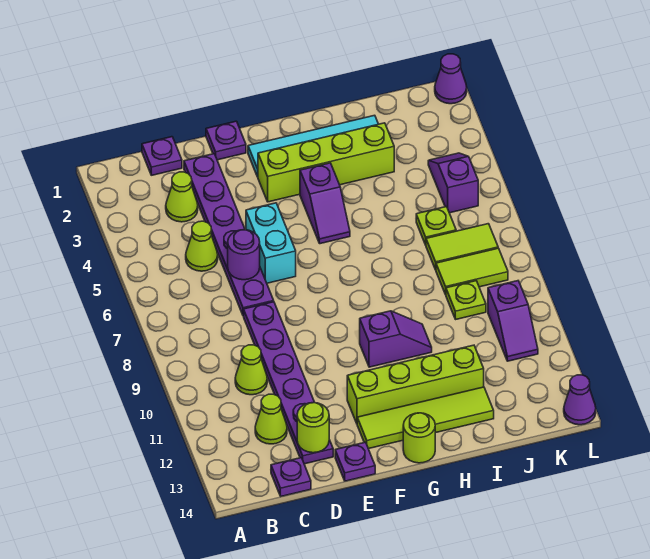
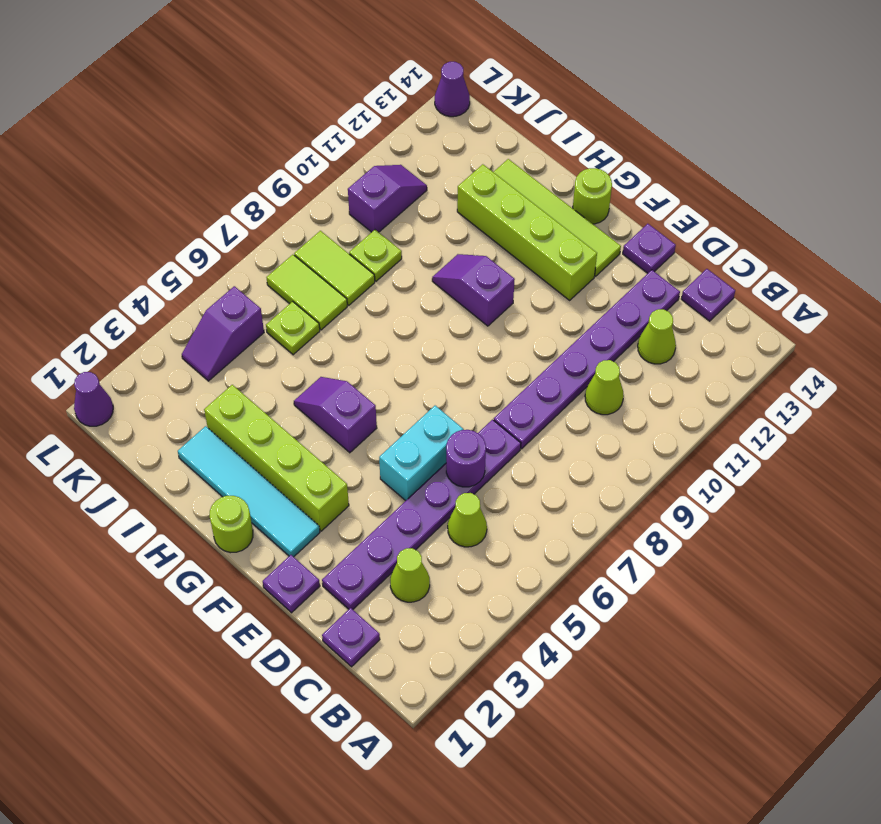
lime 1x1 round brick [297,403,329,453] -> lime 1x1 round brick moved to [210,496,253,553]
purple 1x2 slope [300,163,350,244] -> purple 1x2 slope turned to [294,377,377,453]

